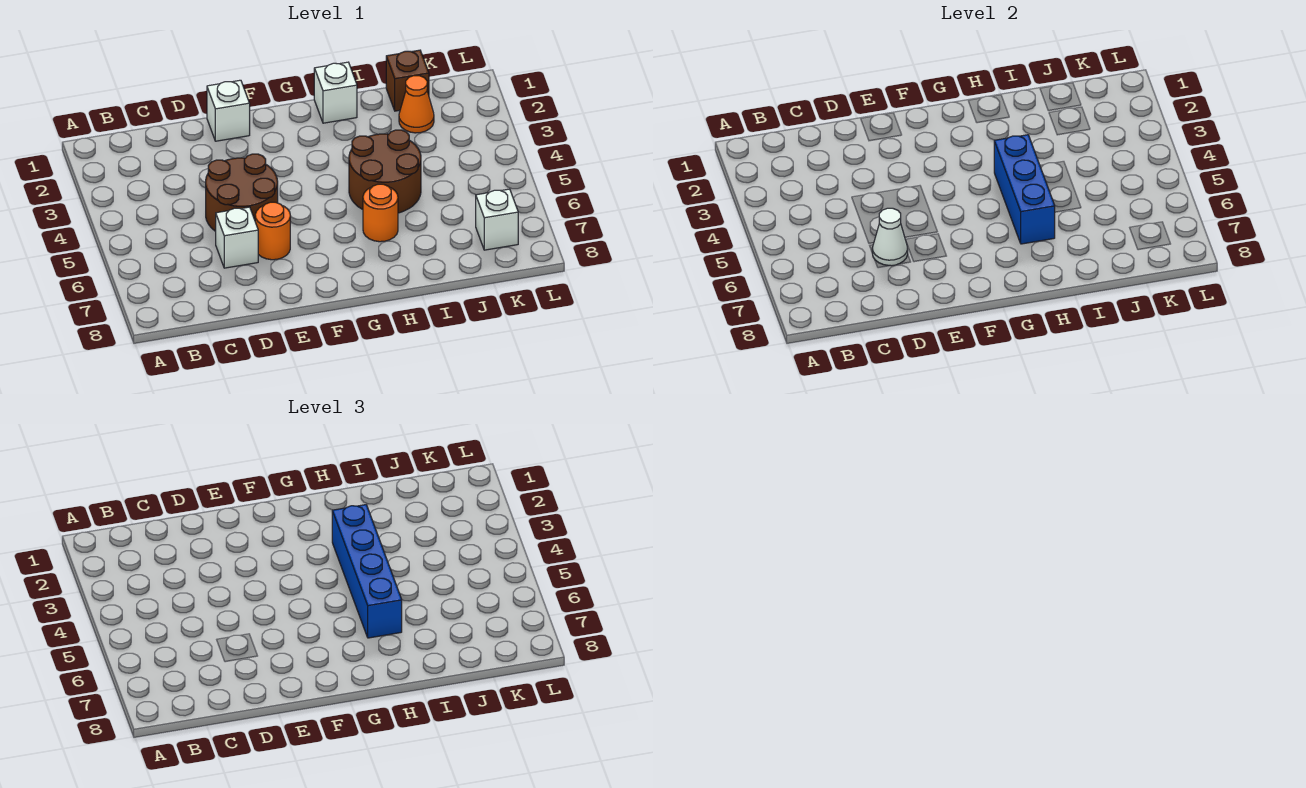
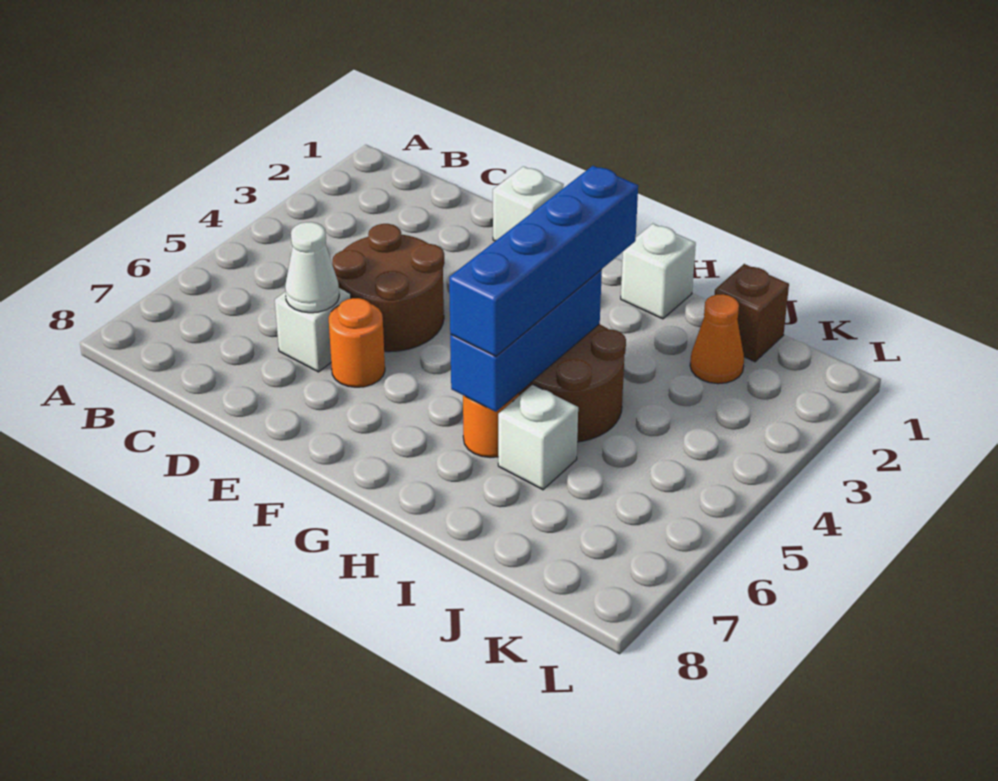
white 1x1 brick [476,189,518,250] -> white 1x1 brick moved to [498,385,578,490]

